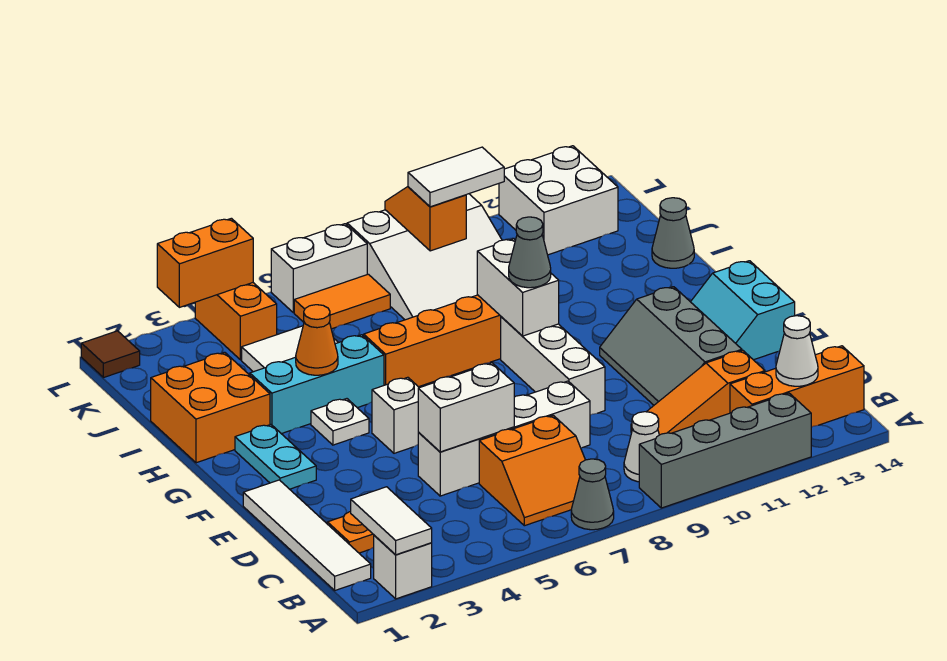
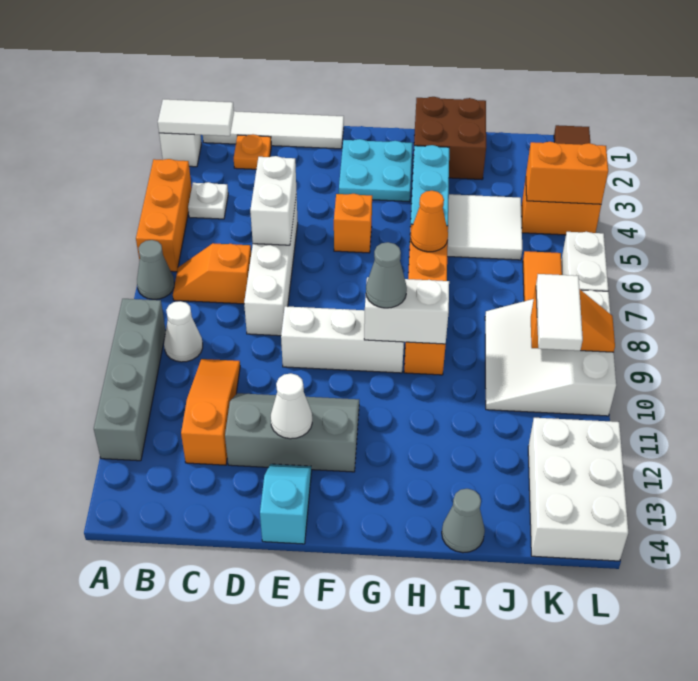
orange 2x2 slope [479,415,585,526] -> orange 1x2 slope [173,243,251,304]
orange 1x3 brick [730,346,864,427] -> orange 1x3 brick moved to [136,159,192,272]
white 1x1 cone [776,316,818,386] -> white 1x1 cone moved to [271,373,312,439]
cyan 2x2 slope [691,261,795,360] -> cyan 1x2 slope [260,464,312,544]
cyan 1x2 plate [235,425,316,489] -> cyan 2x2 plate [339,139,413,202]
white 1x1 brick [372,377,419,453] -> orange 1x1 brick [334,194,372,253]
white 1x1 plate [311,399,369,445] -> white 1x1 plate moved to [188,182,228,219]
orange 2x2 brick [151,352,270,463] -> brown 2x2 brick [413,97,486,179]
orange 1x1 cone [296,305,338,375] -> orange 1x1 cone moved to [410,191,448,252]
white 2x2 brick [499,146,618,255] -> white 2x3 brick [528,418,628,561]
orange 1x2 brick [157,218,253,307] -> orange 1x2 brick turned to [526,142,608,204]

